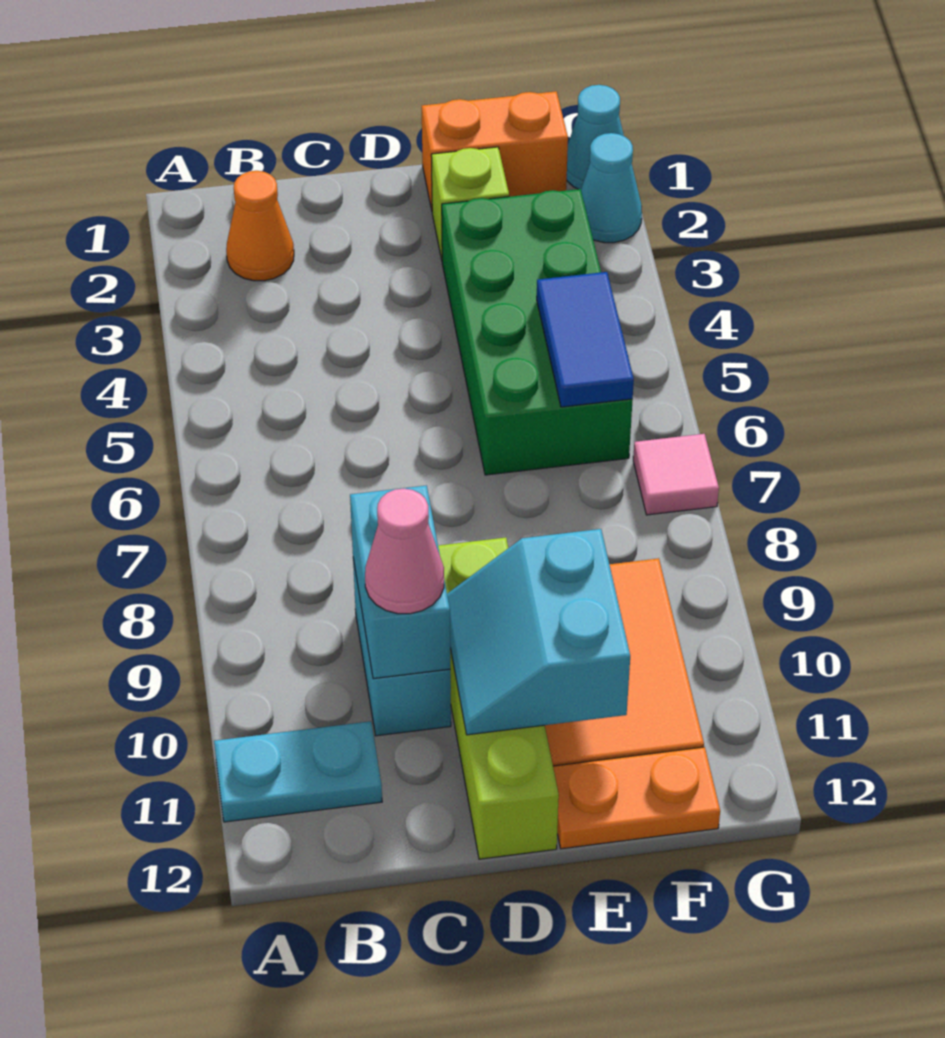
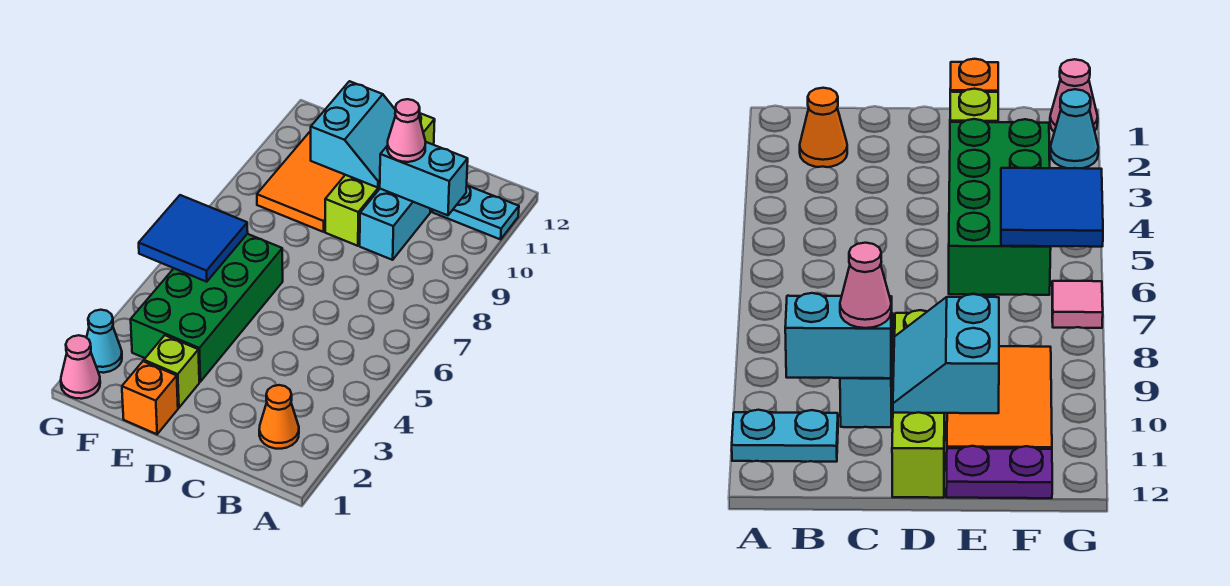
cyan 1x2 brick [350,486,450,679] -> cyan 1x2 brick turned to [380,142,468,215]
orange 1x2 brick [422,91,568,210] -> orange 1x1 brick [122,361,178,434]
orange 1x2 plate [553,747,720,849] -> purple 1x2 plate [946,446,1052,498]
blue 1x2 tile [537,272,634,407] -> blue 2x2 tile [139,195,248,282]
cyan 1x1 cone [567,85,624,189] -> pink 1x1 cone [61,335,100,399]

